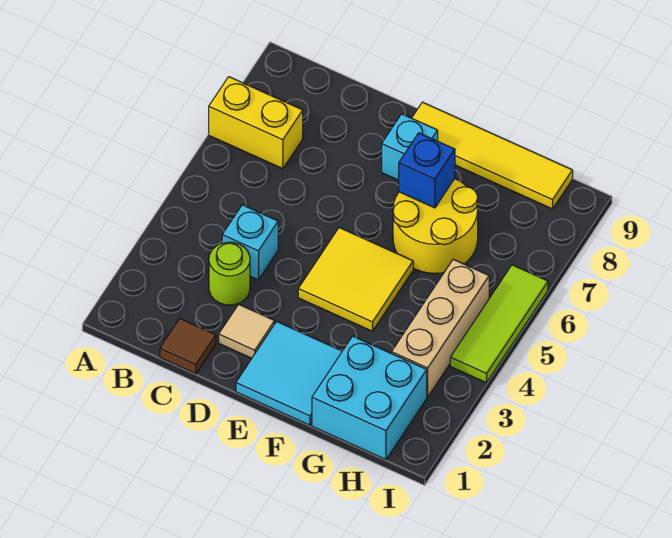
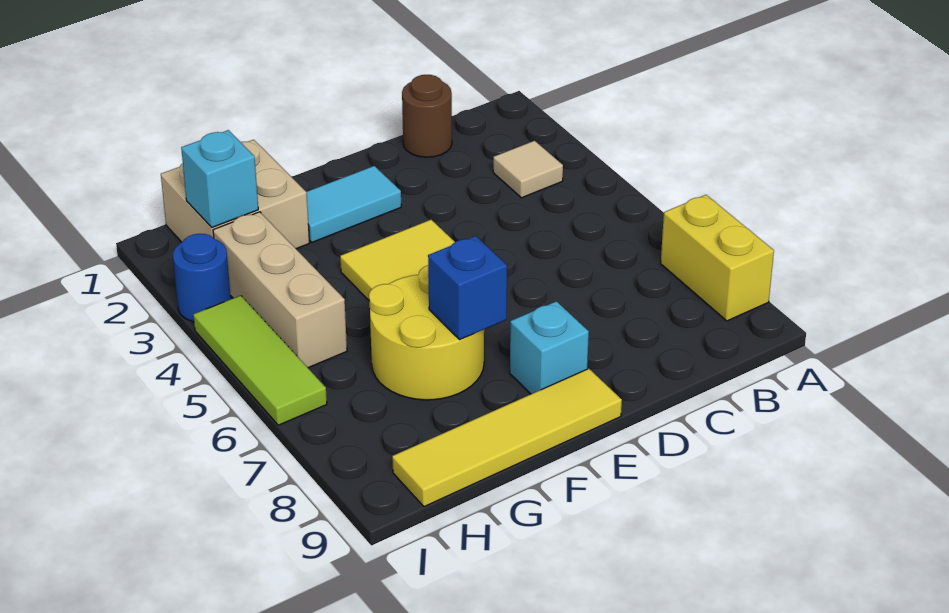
yellow 1x2 brick [209,77,303,169] -> yellow 1x2 brick turned to [661,195,774,321]
brown 1x1 tile [160,319,216,374] -> brown 1x1 round brick [402,75,452,157]
lime 1x1 round brick [209,242,250,305] -> none
cyan 1x1 brick [222,205,278,280] -> cyan 1x1 brick moved to [181,130,258,227]
tan 1x1 tile [219,304,275,358] -> tan 1x1 tile moved to [493,141,563,198]
cyan 2x2 tile [236,322,342,425] -> cyan 1x2 tile [307,166,401,242]
cyan 2x2 brick [312,336,427,460] -> tan 2x2 brick [161,140,309,249]
none -> blue 1x1 round brick [173,234,231,322]

